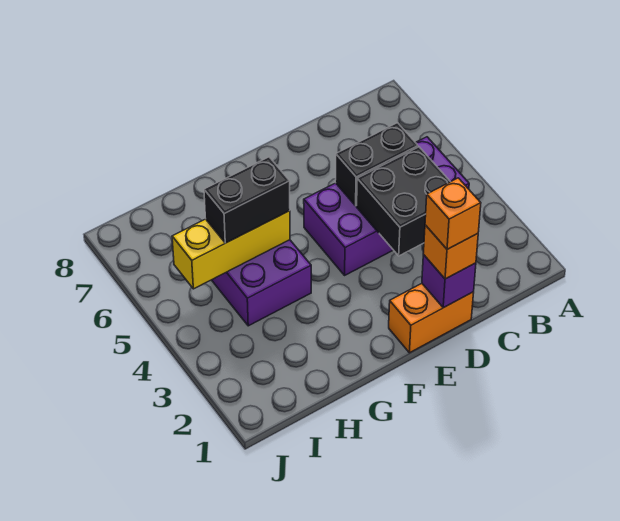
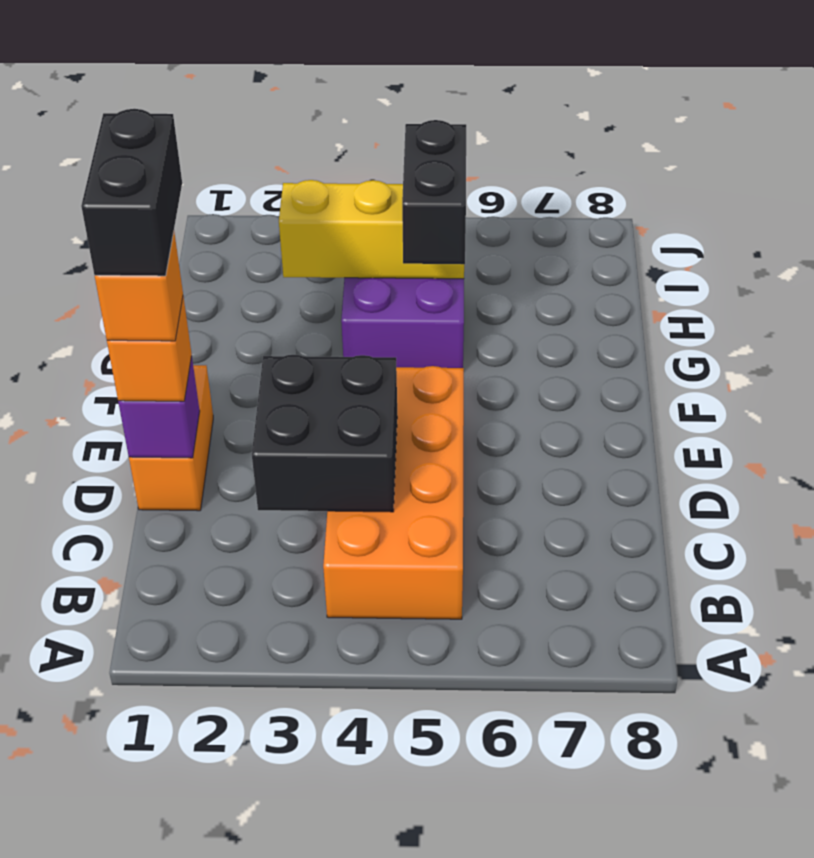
purple 2x4 brick [304,137,469,275] -> orange 2x4 brick [323,366,464,619]
black 1x2 brick [335,123,418,206] -> black 1x2 brick moved to [81,109,182,276]
yellow 1x3 brick [172,211,290,289] -> yellow 1x3 brick turned to [279,180,464,279]

